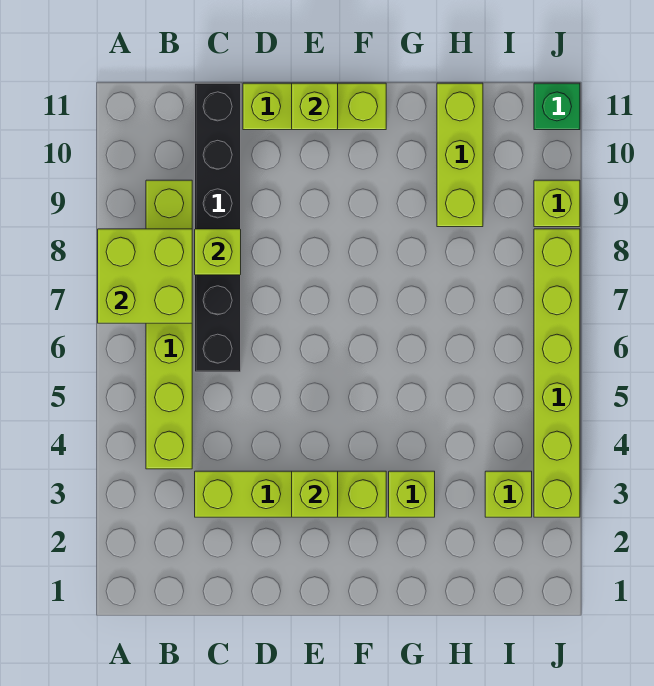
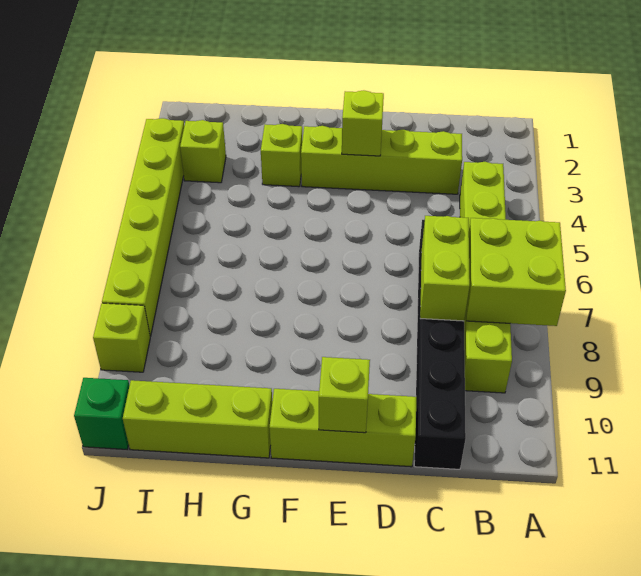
lime 1x1 brick [195,229,241,275] -> lime 1x2 brick [420,216,470,321]
lime 1x3 brick [437,83,483,227] -> lime 1x3 brick turned to [123,380,272,458]

